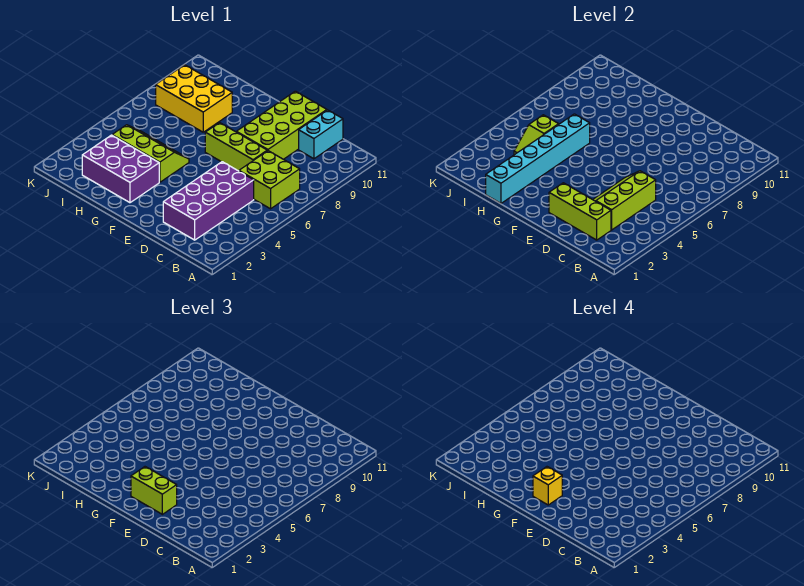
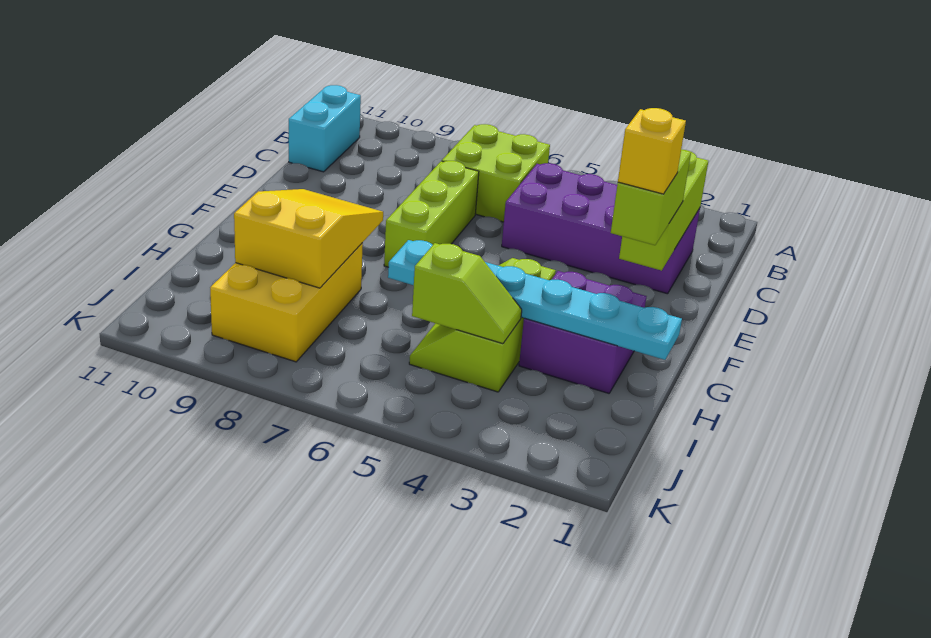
lime 2x3 slope [593,171,656,230] -> none
cyan 1x2 brick [299,110,343,159] -> cyan 1x2 brick turned to [289,85,361,172]
lime 2x4 brick [237,91,327,159] -> none
purple 2x3 brick [82,135,159,203] -> purple 2x2 brick [519,271,646,393]
none -> yellow 2x3 slope [234,189,383,288]
cyan 1x6 brick [486,114,590,203] -> cyan 1x6 plate [388,240,682,360]

